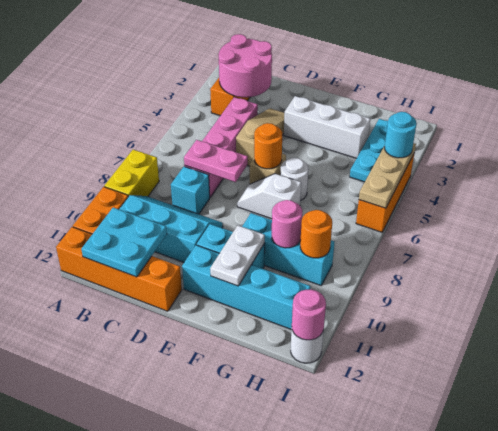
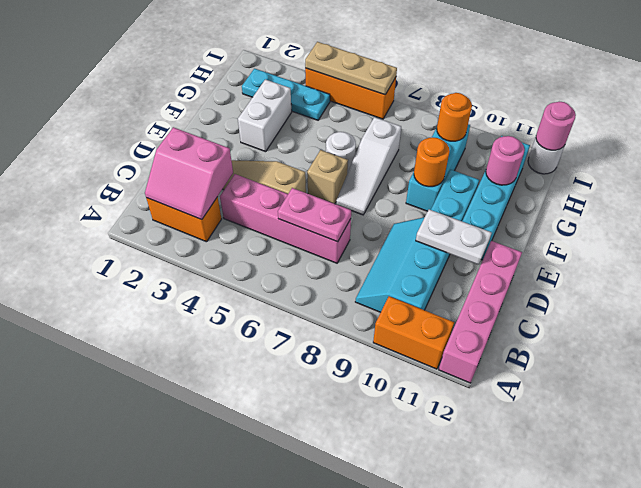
yellow 1x2 brick [104,150,159,197] -> none
orange 1x4 brick [56,227,182,311] -> pink 1x4 brick [439,241,522,383]
pink 2x2 round brick [219,34,272,97] -> pink 2x2 slope [145,127,233,220]
cyan 2x2 plate [81,207,167,277] -> none
pink 1x2 plate [184,140,248,182] -> pink 1x2 plate turned to [278,188,351,242]
cyan 1x1 brick [171,166,210,214] -> none
white 1x3 brick [284,96,370,158] -> white 1x2 brick [238,79,292,152]
orange 1x1 round brick [254,123,282,169] -> orange 1x1 round brick moved to [414,137,450,187]
white 1x2 slope [237,174,301,219] -> white 1x3 slope [336,117,401,215]
white 1x2 plate [210,225,265,286] -> white 1x2 plate moved to [416,209,491,265]
pink 1x1 round brick [272,200,302,248] -> pink 1x1 round brick moved to [486,136,525,185]
cyan 1x1 round brick [385,112,417,158] -> none

